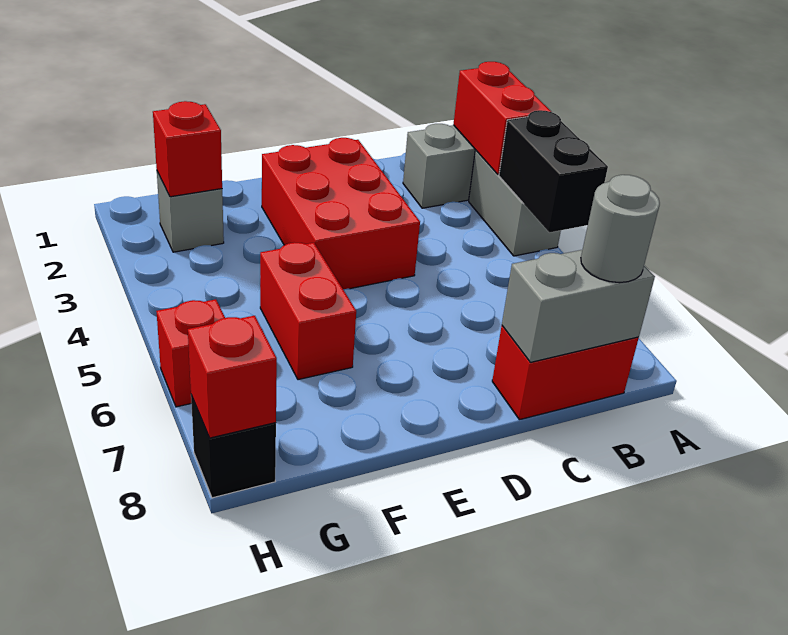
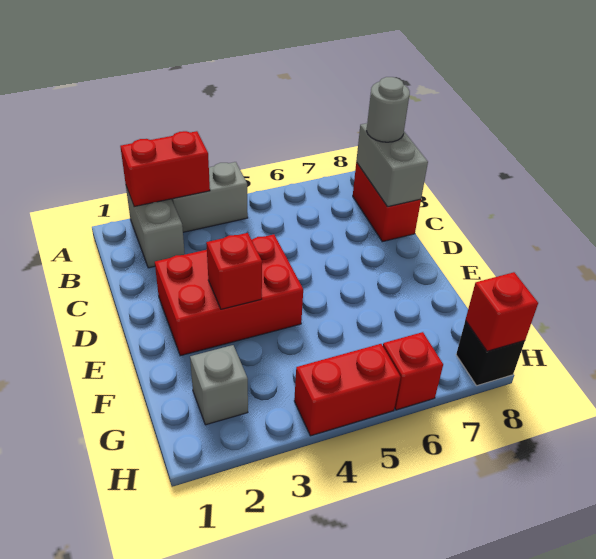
black 1x2 brick [499,110,608,232] -> none
red 1x2 brick [260,243,356,380] -> red 1x2 brick moved to [294,344,401,436]
red 1x1 brick [153,101,222,197] -> red 1x1 brick moved to [206,233,262,309]

